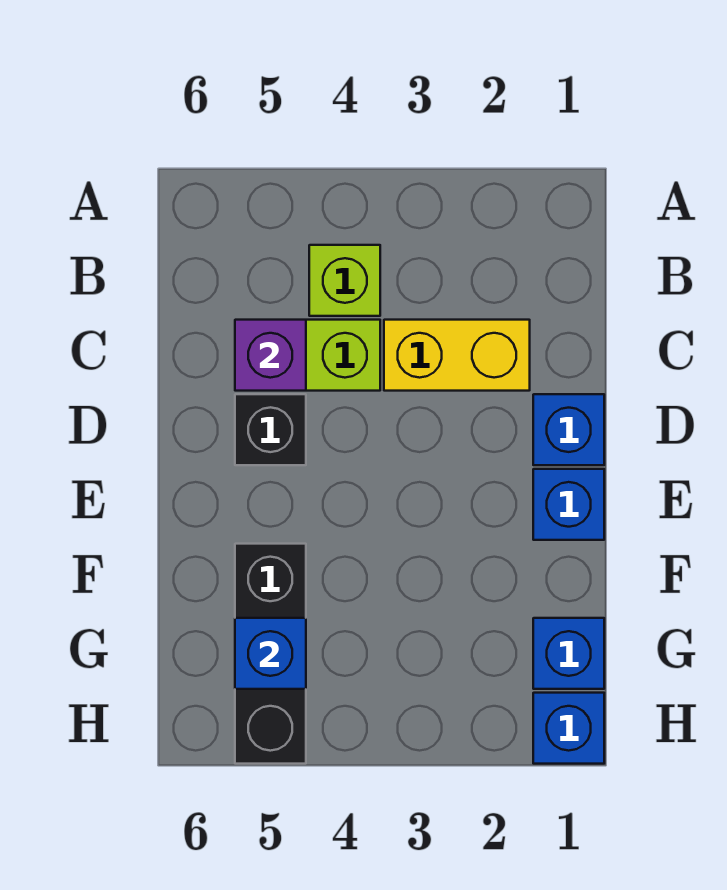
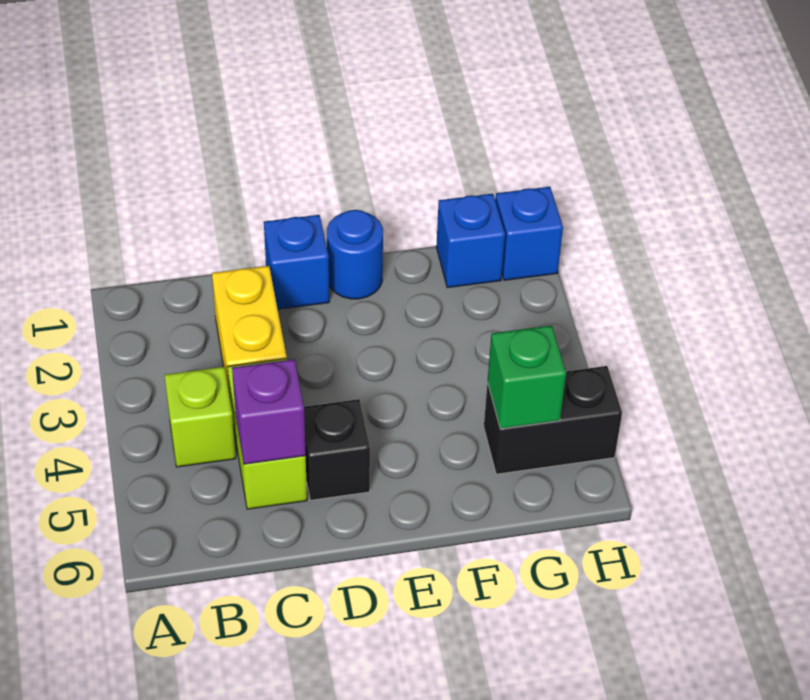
blue 1x1 brick [533,469,604,540] -> blue 1x1 round brick [327,210,383,299]
black 1x3 brick [235,544,306,764] -> black 1x2 brick [484,366,622,474]
blue 1x1 brick [235,618,306,689] -> green 1x1 brick [488,325,566,429]

